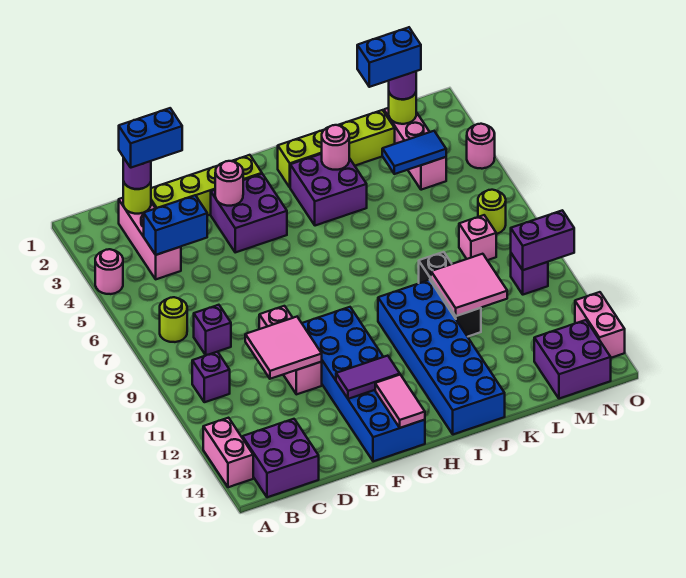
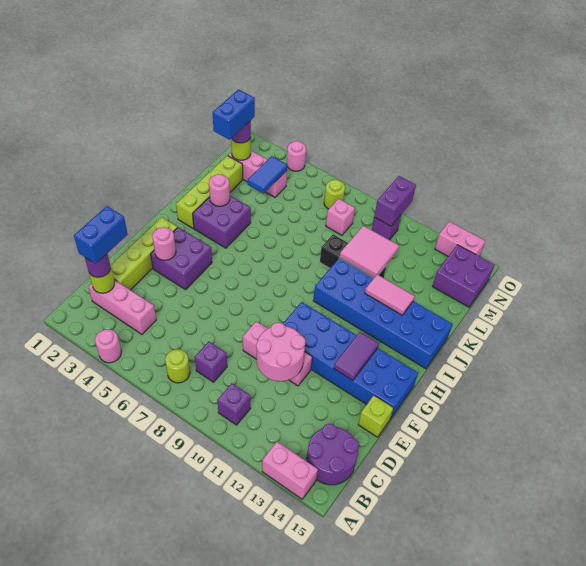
purple 2x2 brick [243,419,319,497] -> purple 2x2 round brick [307,424,359,485]
blue 1x2 brick [144,195,207,255] -> none
pink 2x2 tile [245,317,322,379] -> pink 2x2 round brick [256,323,305,381]
none -> lime 1x1 brick [358,395,393,437]
pink 1x2 tile [375,375,425,428] -> pink 1x2 tile moved to [365,275,415,315]

